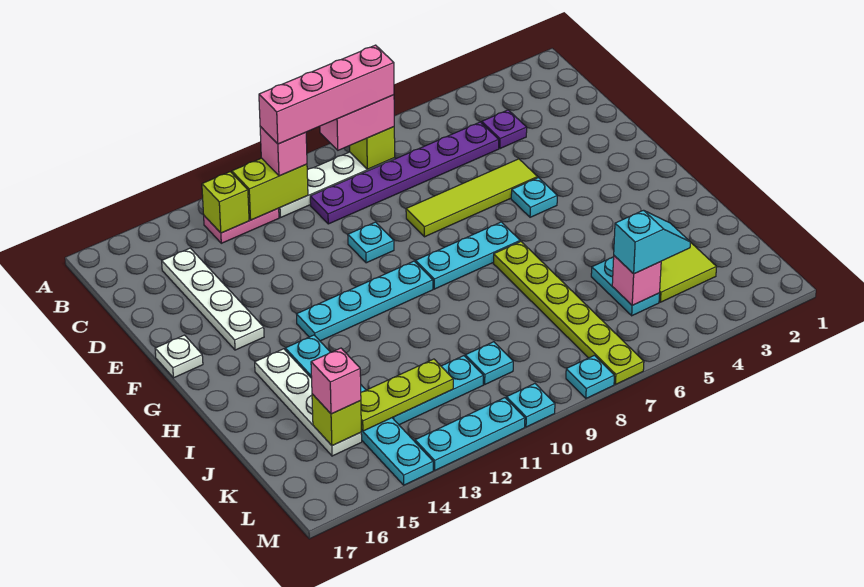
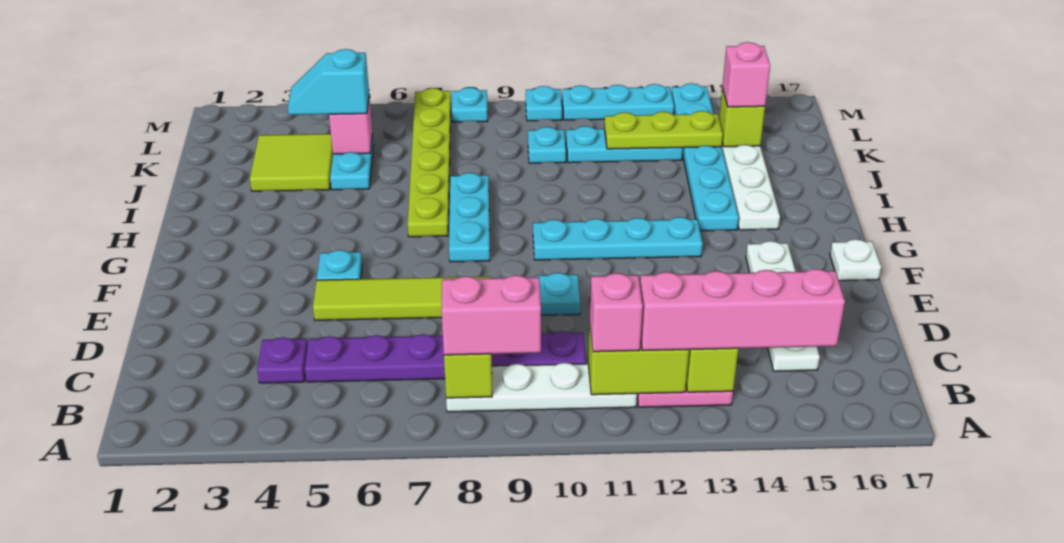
pink 1x4 brick [259,45,394,144] -> pink 1x4 brick moved to [640,269,845,351]
cyan 1x3 plate [416,222,520,289] -> cyan 1x3 plate turned to [449,173,490,262]

